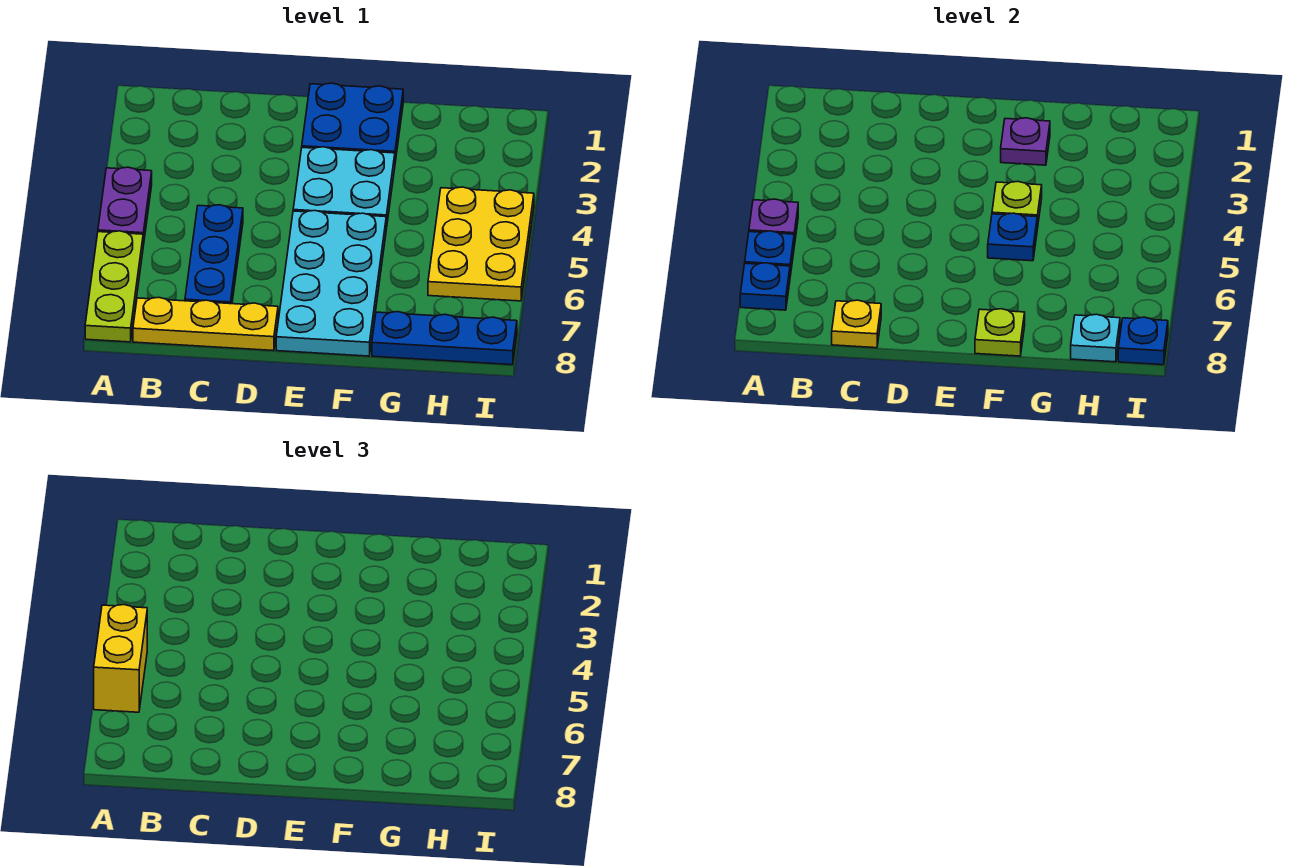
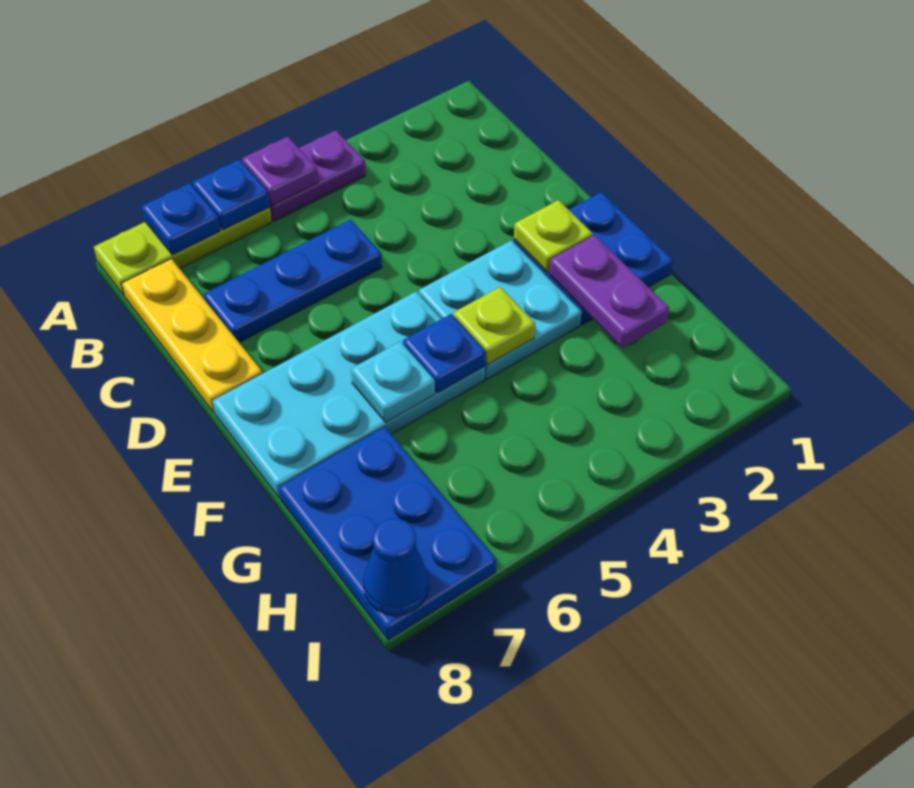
yellow 1x2 brick [94,605,147,712] -> none
yellow 1x1 plate [832,300,881,348] -> none
purple 1x1 plate [1001,118,1050,165] -> purple 1x2 plate [549,235,669,348]
lime 1x1 plate [975,309,1025,356] -> lime 1x1 plate moved to [514,200,593,272]
blue 1x3 plate [372,312,517,365] -> blue 2x3 plate [279,427,497,640]
yellow 2x3 plate [428,187,534,301] -> none
cyan 1x1 plate [1071,314,1120,362] -> cyan 1x1 plate moved to [351,342,435,422]
blue 1x1 plate [1118,317,1168,365] -> blue 1x1 cone [363,519,429,616]

